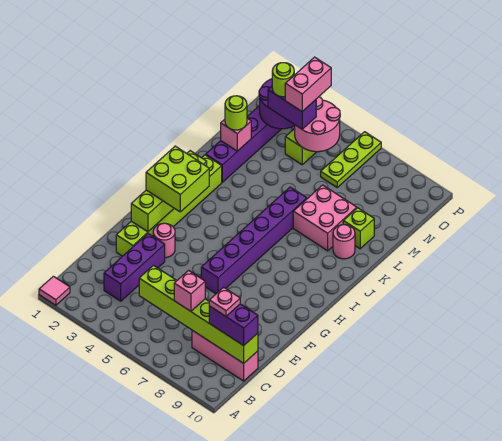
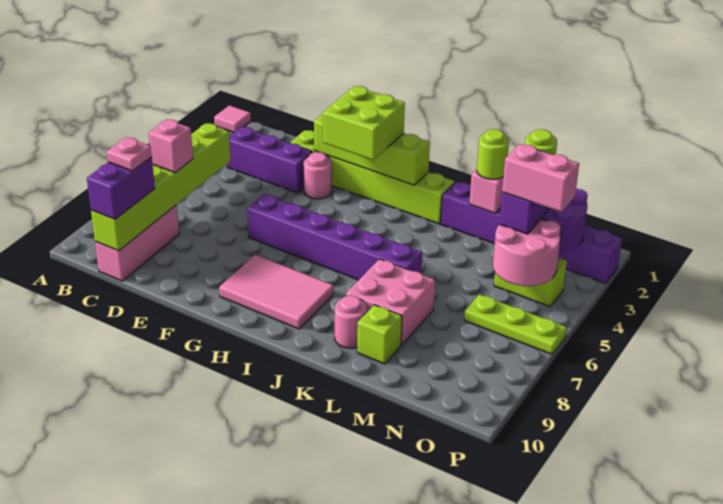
none -> pink 2x3 tile [219,255,334,329]

